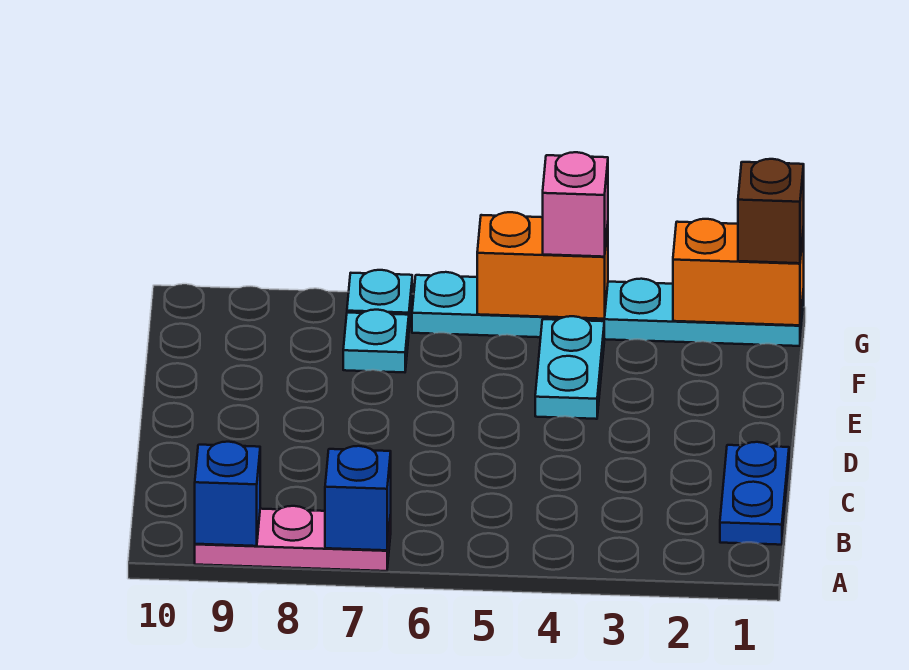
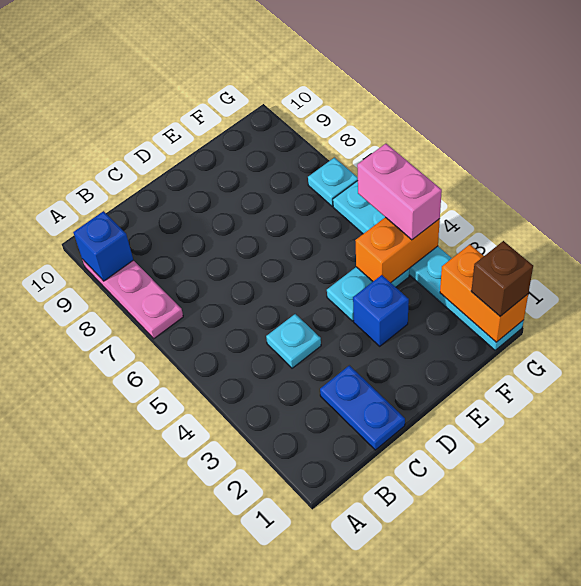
blue 1x1 brick [325,446,391,550] -> blue 1x1 brick moved to [353,275,409,346]
blue 1x2 plate [720,442,789,545] -> blue 1x2 plate turned to [320,365,405,450]
cyan 1x1 plate [343,310,409,372] -> cyan 1x1 plate moved to [266,314,321,368]
orange 1x2 brick [477,212,608,319] -> orange 1x2 brick turned to [355,217,440,283]
pink 1x1 brick [543,152,608,257] -> pink 1x2 brick [357,144,442,240]

